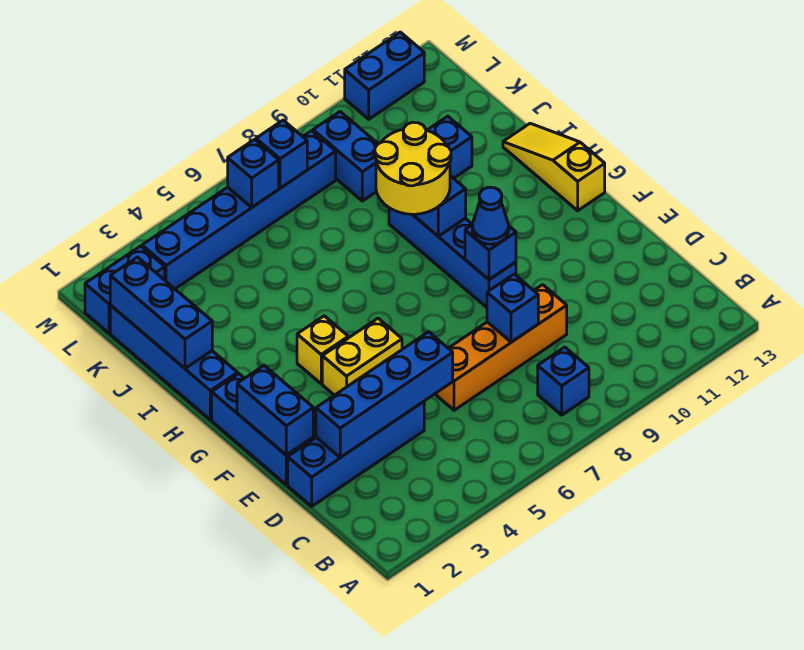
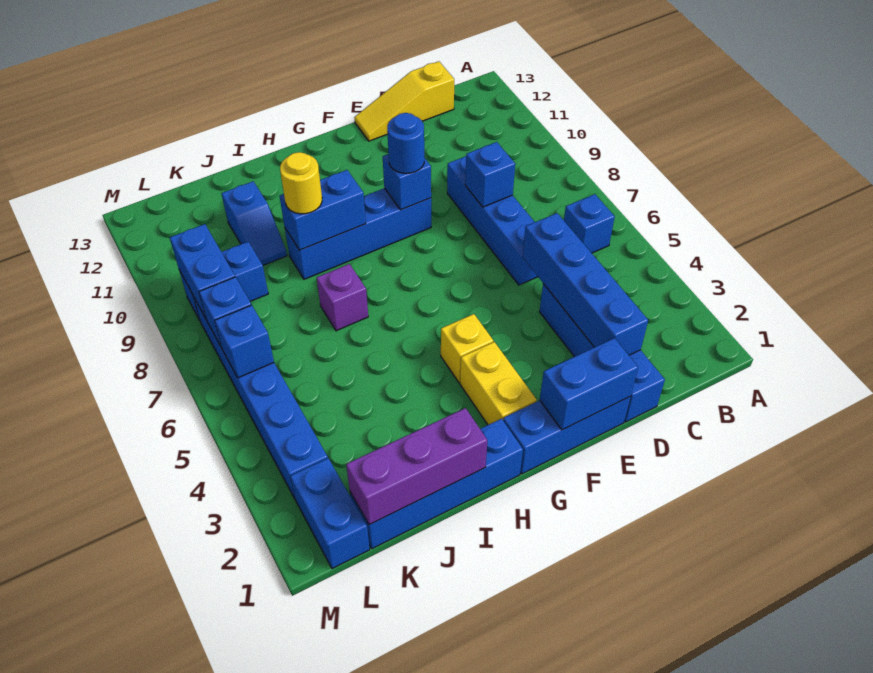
blue 1x1 brick [538,347,589,415] -> blue 1x1 brick moved to [564,194,615,253]
orange 1x4 brick [435,285,567,410] -> blue 1x4 brick [447,156,538,285]
yellow 1x2 brick [322,318,402,395] -> yellow 1x2 brick moved to [460,342,537,425]
blue 1x1 cone [472,187,509,244] -> blue 1x1 round brick [387,113,424,173]
yellow 1x3 slope [503,123,605,211] -> yellow 1x3 slope moved to [355,61,454,141]
yellow 2x2 round brick [375,122,451,214] -> yellow 1x1 round brick [280,152,322,214]
blue 1x3 brick [110,257,212,368] -> purple 1x3 brick [346,408,487,525]
none -> purple 1x1 brick [317,264,368,331]
blue 1x2 brick [345,32,424,119] -> blue 1x2 brick moved to [170,224,235,320]

